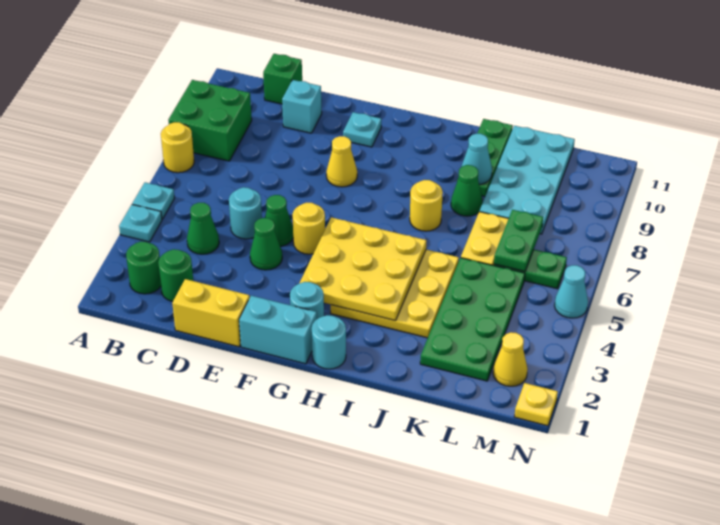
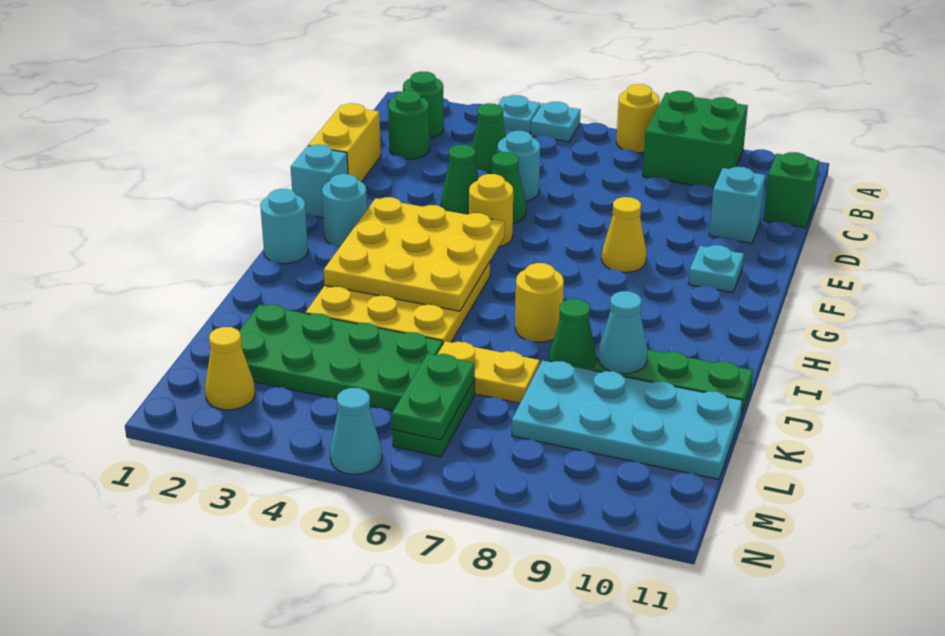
cyan 1x2 brick [239,296,317,364] -> cyan 1x1 brick [291,144,348,218]
green 1x2 plate [494,210,543,271] -> green 1x2 plate turned to [392,354,475,440]
yellow 1x1 plate [514,383,558,426] -> none

